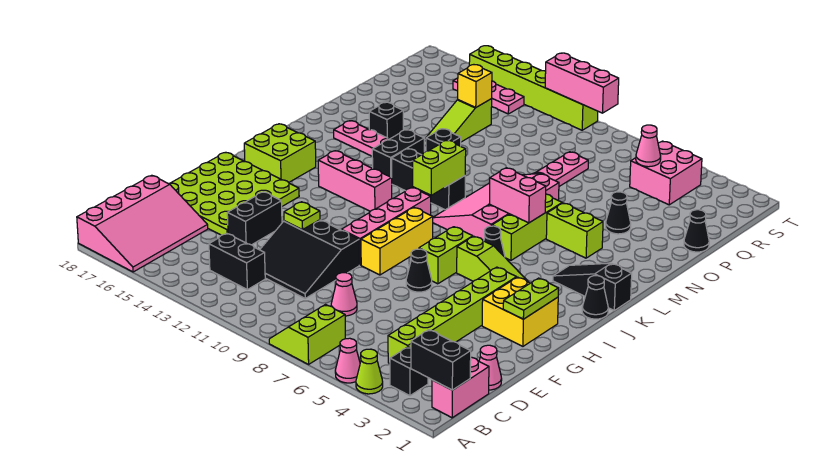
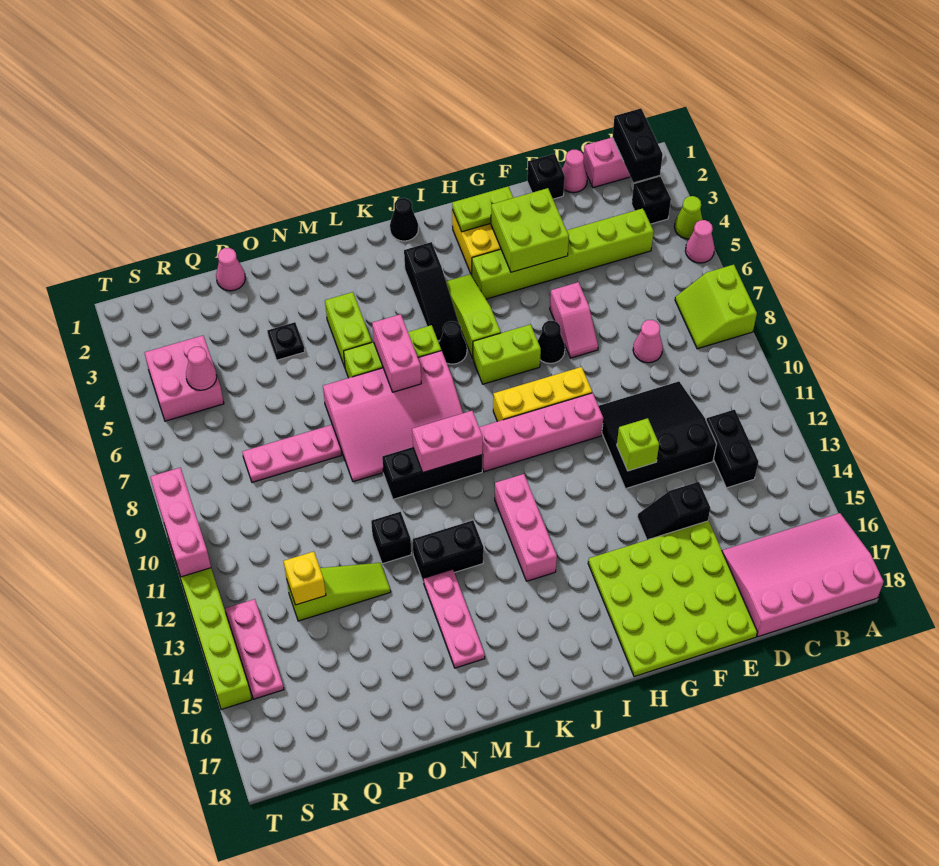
lime 2x2 slope [269,305,345,364] -> lime 2x2 slope turned to [675,265,757,349]
black 3x3 slope [260,220,359,298] -> black 3x3 slope turned to [599,381,716,489]
black 1x2 brick [227,192,282,245] -> black 1x2 slope [637,482,710,540]
none -> pink 1x2 slope [550,282,598,358]
lime 1x1 plate [284,202,320,230] -> lime 1x1 brick [617,418,659,471]
lime 2x2 brick [244,124,316,182] -> lime 2x2 brick moved to [491,188,569,272]
black 1x3 slope [553,263,632,310] -> black 1x3 slope moved to [404,242,458,341]
lime 1x2 brick [413,140,466,195] -> pink 1x2 brick [412,411,483,472]
black 1x3 brick [392,149,465,210] -> black 1x3 brick turned to [382,447,482,499]
black 1x1 brick [369,102,403,139] -> black 1x1 brick moved to [527,154,565,199]
black 1x1 cone [606,192,631,234] -> black 1x1 plate [267,322,305,360]
black 1x1 cone [684,210,709,252] -> pink 1x1 cone [216,248,245,291]

